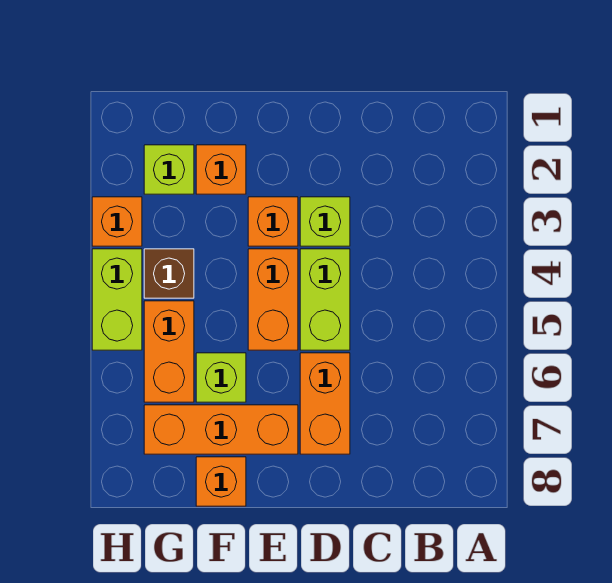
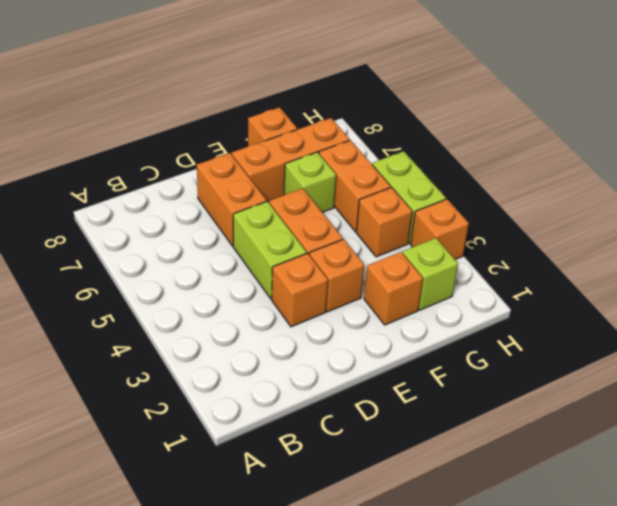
lime 1x1 brick [300,197,350,246] -> orange 1x1 brick [272,253,328,327]
brown 1x1 brick [144,249,194,298] -> orange 1x1 brick [356,187,412,257]

